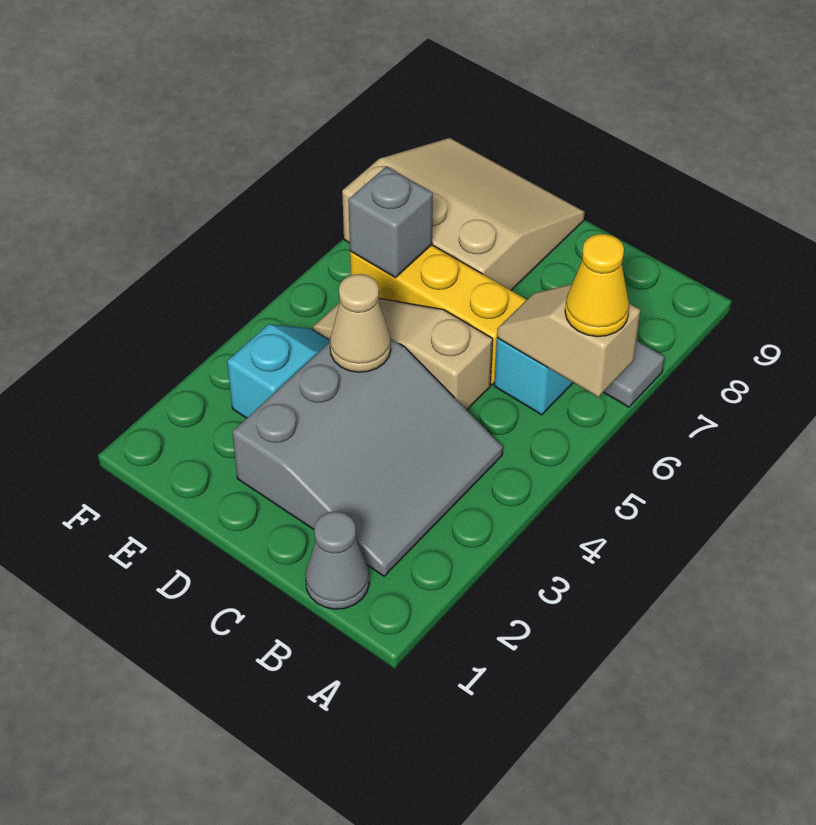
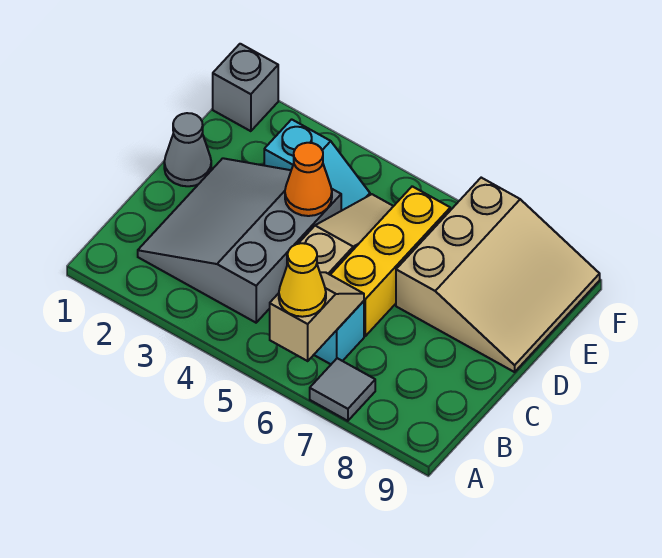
grey 1x1 cone [305,512,369,609] -> grey 1x1 cone moved to [164,113,211,186]
grey 3x3 slope [232,338,503,576] -> grey 3x3 slope turned to [138,158,341,323]
tan 1x1 cone [330,274,391,372] -> orange 1x1 cone [285,143,332,216]
grey 1x1 brick [348,166,433,278] -> grey 1x1 brick moved to [213,44,278,131]

